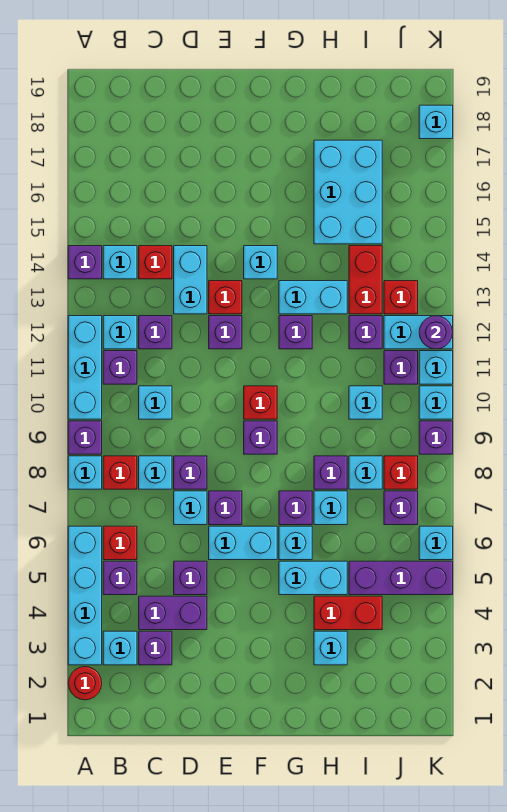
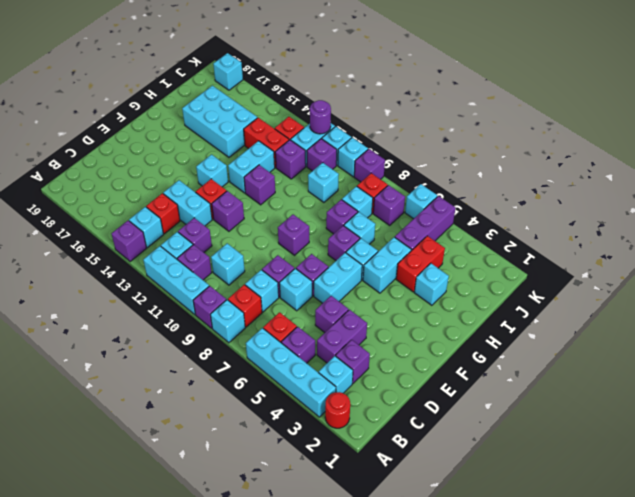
red 1x1 brick [244,386,277,419] -> none

